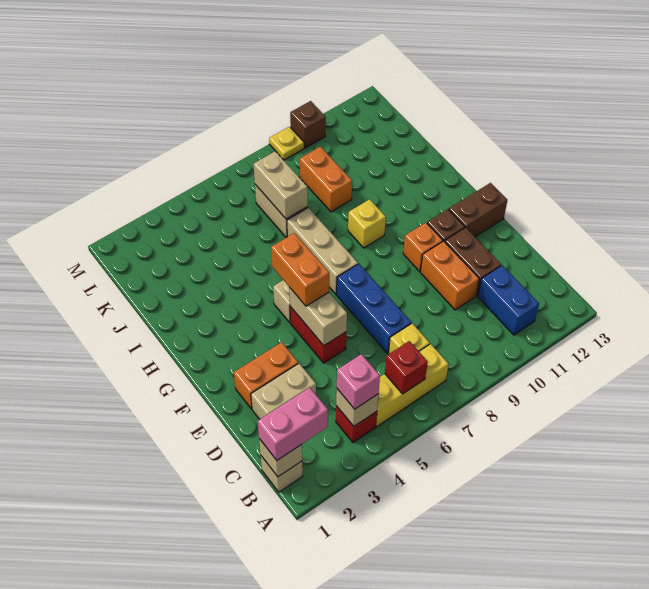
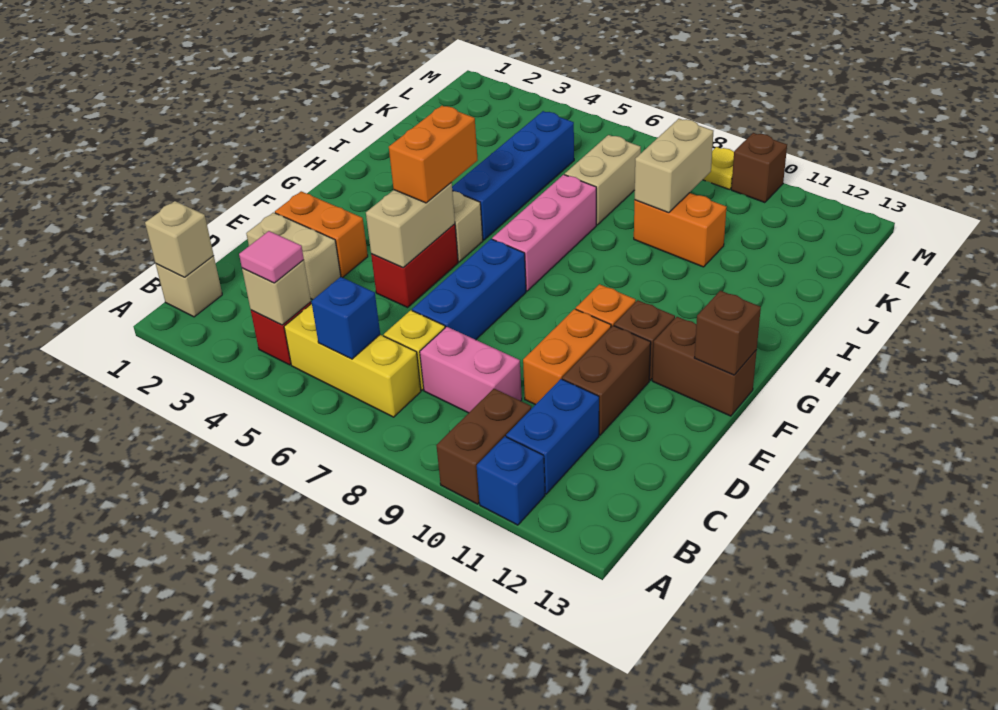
none -> brown 1x2 brick [436,389,531,504]
none -> blue 1x1 brick [477,436,545,525]
pink 1x2 brick [258,387,328,460] -> pink 1x2 brick moved to [420,327,522,413]
pink 1x1 brick [337,354,380,409] -> pink 1x1 tile [239,231,304,283]
red 1x1 brick [385,341,428,394] -> blue 1x1 brick [311,277,380,359]
none -> brown 1x1 brick [694,291,761,375]
tan 1x3 brick [287,208,358,294] -> pink 1x3 brick [492,175,596,291]
none -> blue 1x4 brick [452,111,574,240]
yellow 1x1 brick [348,199,386,248] -> none
tan 1x2 brick [254,151,308,219] -> tan 1x2 brick moved to [635,119,713,213]
orange 1x2 brick [300,147,352,212] -> orange 1x2 brick turned to [634,193,727,267]

